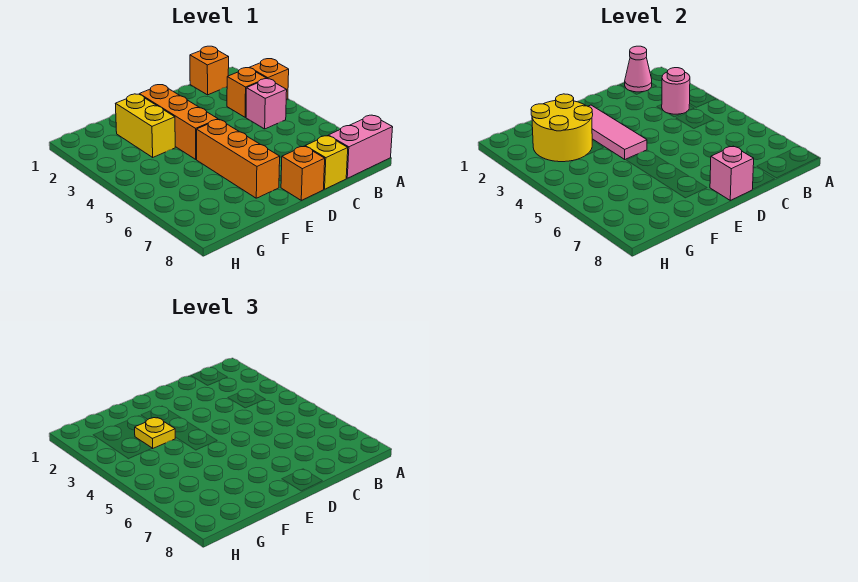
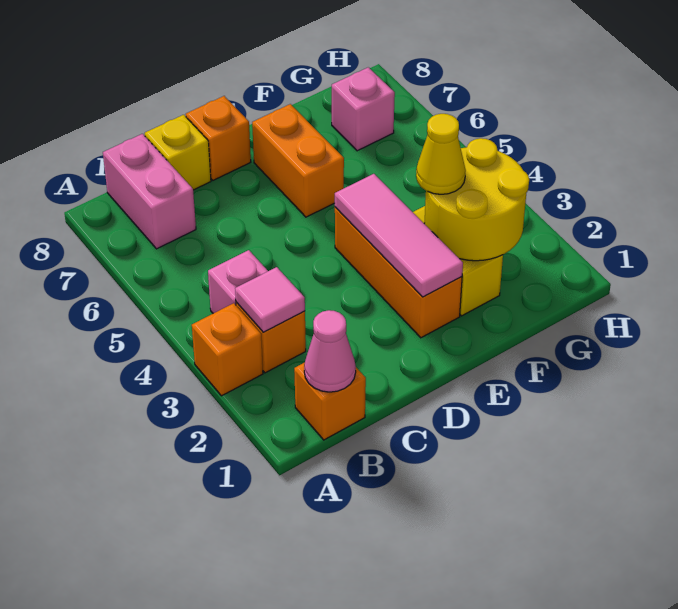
pink 1x2 brick [328,115,393,178] -> pink 1x2 brick turned to [103,134,196,249]
pink 1x1 round brick [662,68,690,114] -> pink 1x1 tile [235,267,305,332]
pink 1x1 brick [710,146,754,200] -> pink 1x1 brick moved to [332,67,395,151]
orange 1x3 brick [197,120,280,198] -> orange 1x2 brick [252,104,344,217]
yellow 1x1 plate [135,418,175,448] -> yellow 1x1 cone [416,114,466,194]

